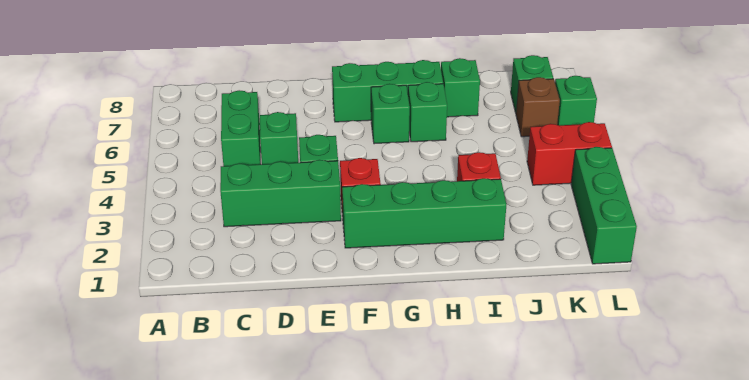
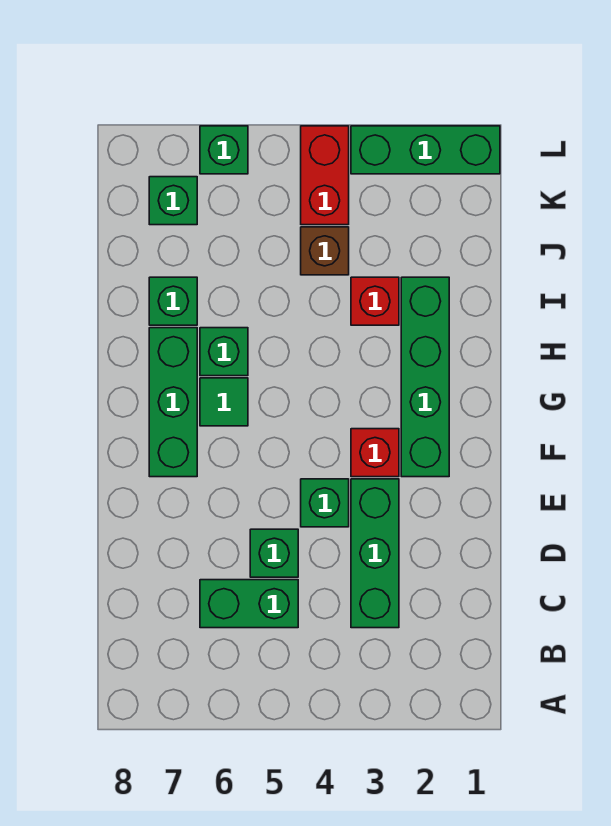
green 1x1 brick [371,84,410,144] -> green 1x1 tile [200,378,248,426]
brown 1x1 brick [516,77,560,137] -> brown 1x1 brick moved to [301,227,349,275]

